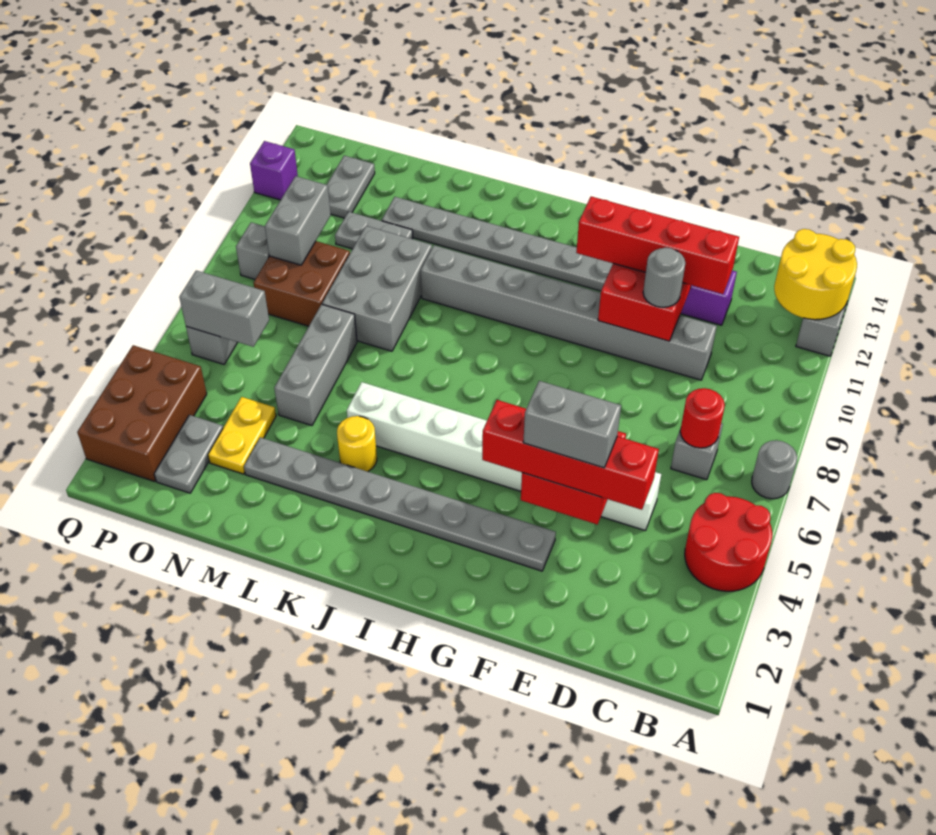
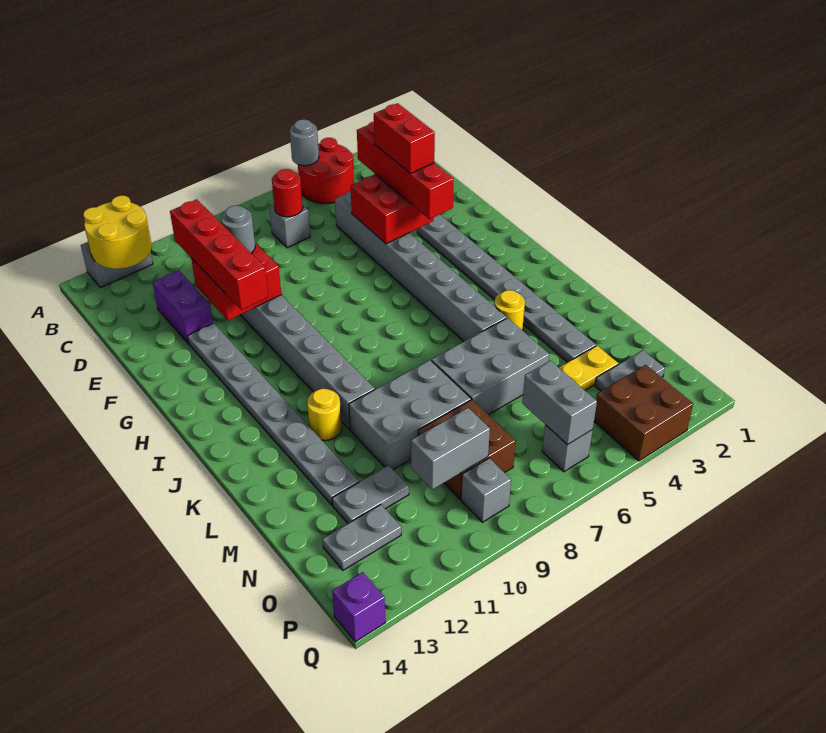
grey 1x1 round brick [752,440,797,499] -> grey 1x1 round brick moved to [290,119,319,166]
white 1x8 brick [347,382,661,531] -> grey 1x8 brick [335,191,507,341]
grey 1x2 brick [523,381,621,468] -> red 1x2 brick [374,103,435,174]
none -> yellow 1x1 round brick [307,389,342,440]
grey 1x3 brick [274,304,357,426] -> grey 2x3 brick [431,318,549,415]
grey 1x2 plate [335,212,413,249] -> grey 1x2 plate turned to [332,465,409,523]
brown 2x3 brick [77,345,207,481] -> brown 2x2 brick [594,365,693,461]
purple 1x1 brick [250,141,298,200] -> purple 1x1 brick moved to [332,572,385,642]

